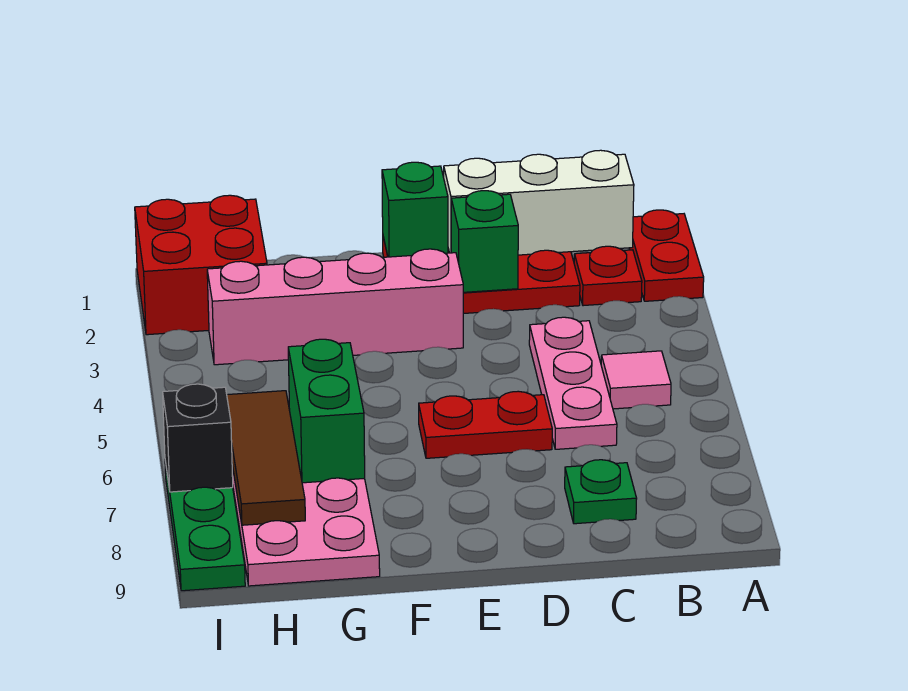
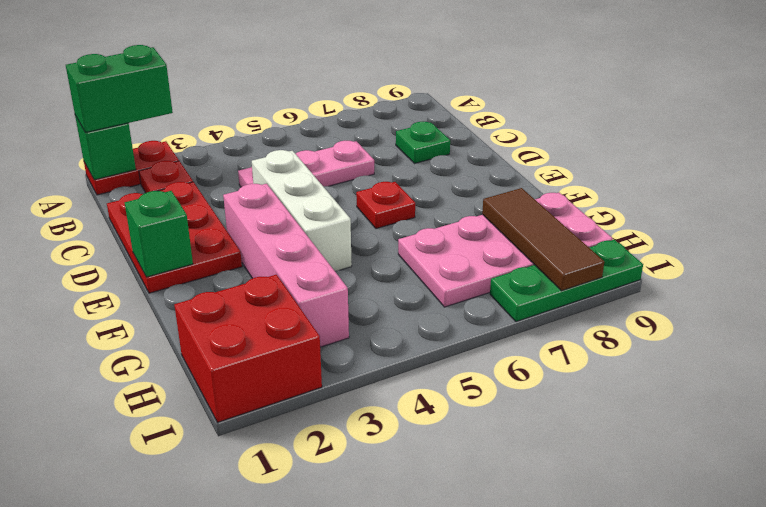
white 1x3 brick [444,150,634,255] -> white 1x3 brick moved to [252,150,352,271]
pink 1x1 tile [601,351,671,409] -> none
green 1x1 brick [451,191,518,292] -> green 1x1 brick moved to [75,115,136,180]
red 1x2 plate [419,391,552,458] -> red 1x1 plate [356,182,415,229]
green 1x2 brick [288,339,365,483] -> green 1x2 brick moved to [66,45,173,133]
brown 1x3 tile [227,391,305,525] -> brown 1x3 tile turned to [482,188,604,291]
black 1x1 brick [163,384,233,492] -> none

